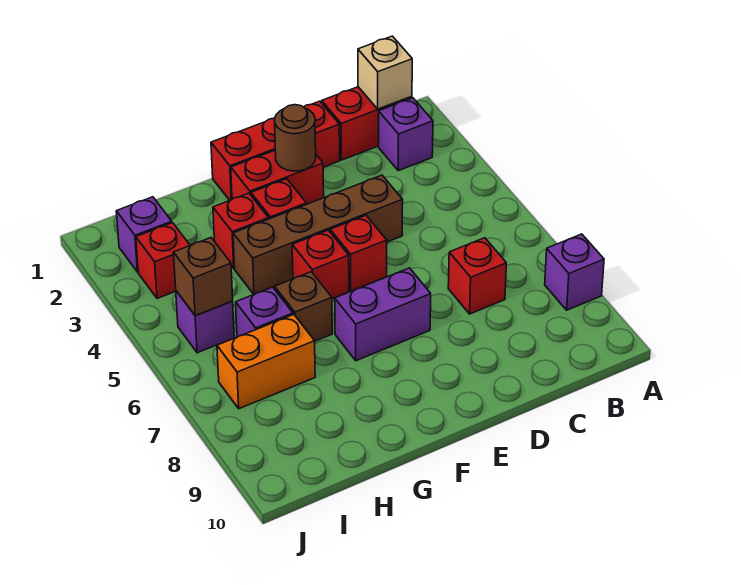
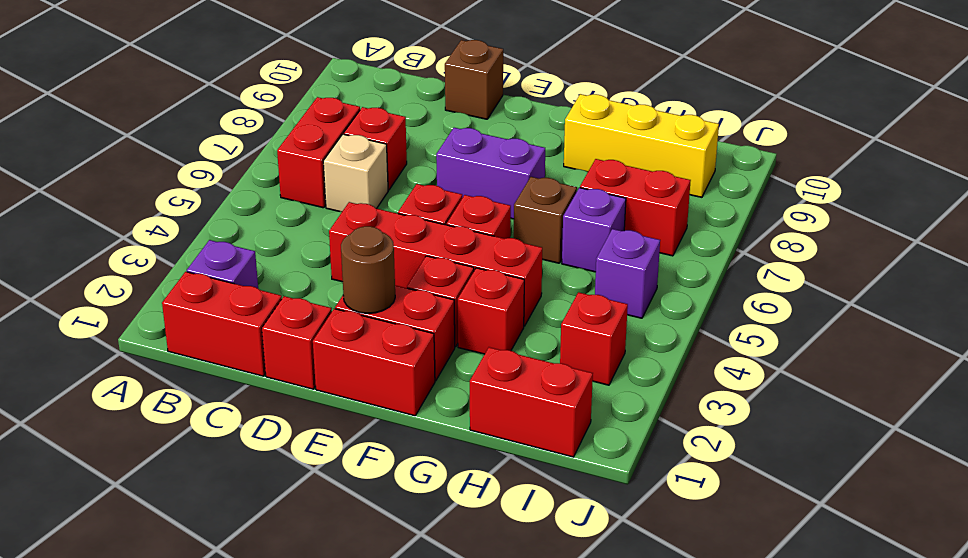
purple 1x1 brick [545,234,604,310] -> none
tan 1x1 brick [358,36,412,109] -> tan 1x1 brick moved to [323,134,388,212]
none -> red 1x2 brick [277,97,360,208]
brown 1x4 brick [233,175,403,294] -> red 1x4 brick [329,202,542,326]
none -> yellow 1x3 brick [564,94,719,197]
none -> red 1x2 brick [470,347,593,457]
orange 1x2 brick [217,315,315,409] -> red 1x2 brick [580,159,691,256]
purple 1x1 brick [116,197,172,272] -> none
brown 1x1 brick [174,238,233,316] -> brown 1x1 brick moved to [445,40,503,119]

